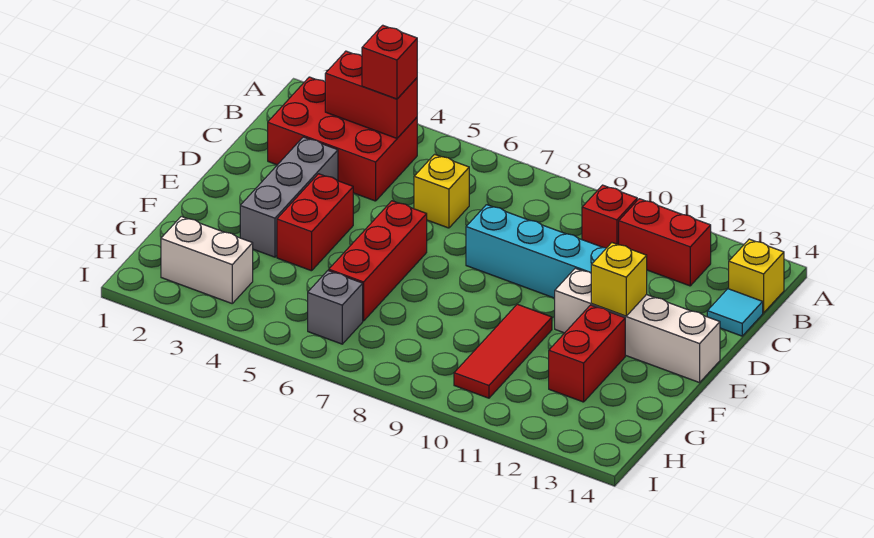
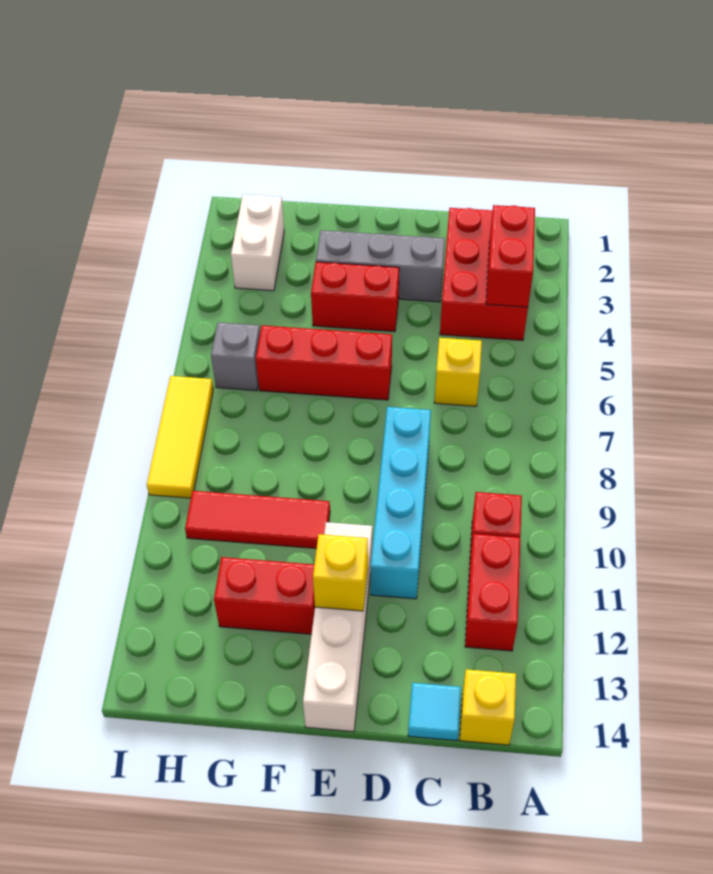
red 1x1 brick [362,25,417,99] -> none
none -> yellow 1x3 tile [147,376,213,498]

